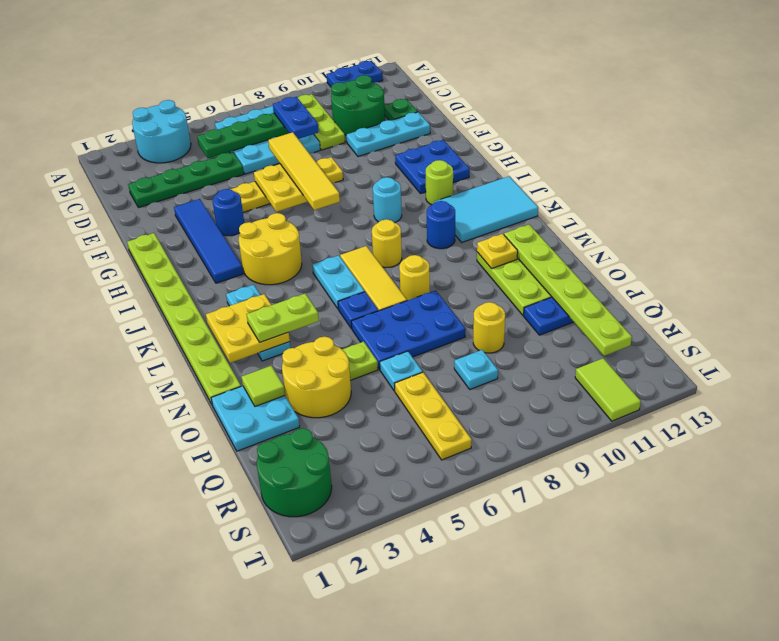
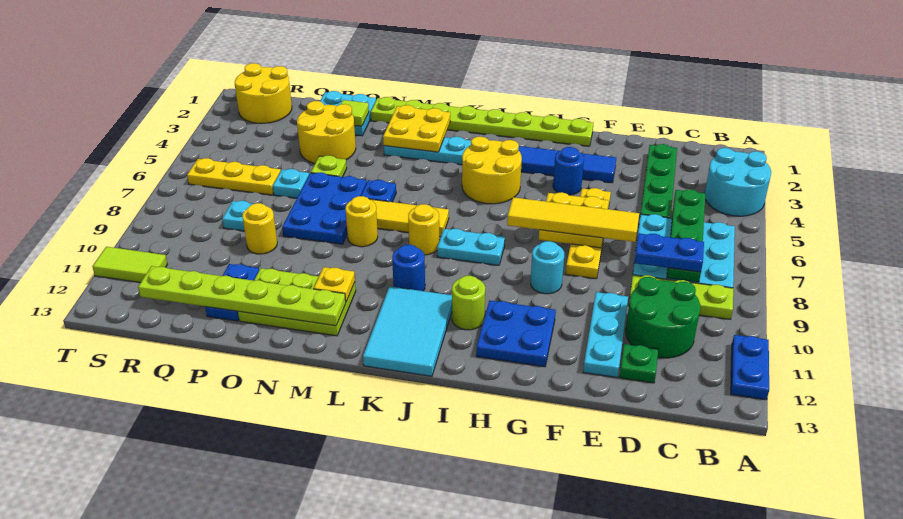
cyan 1x1 round brick [373,177,402,223] -> cyan 1x1 round brick moved to [531,241,564,294]
cyan 1x2 plate [312,255,365,309] -> cyan 1x2 plate moved to [437,229,505,265]
lime 1x2 plate [247,294,319,342] -> none
green 2x2 round brick [257,428,332,517] -> yellow 2x2 round brick [235,63,292,123]

